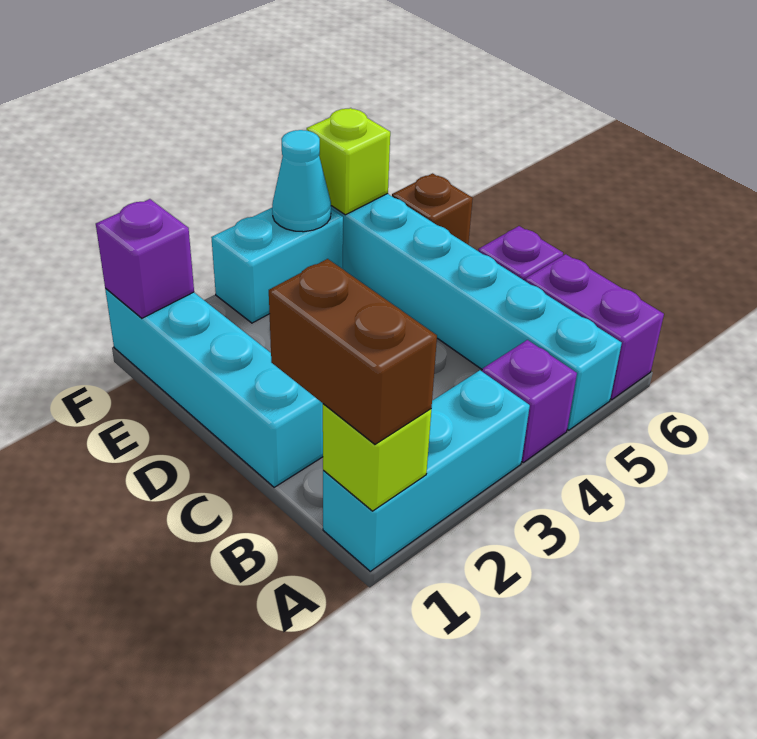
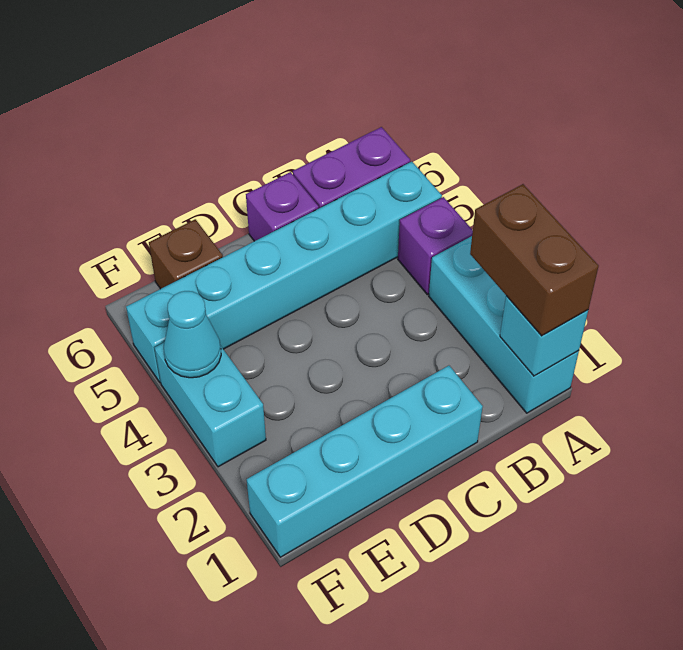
lime 1x1 brick [323,404,431,511] -> cyan 1x1 brick [500,296,588,376]
brown 1x2 brick [269,259,437,444] -> brown 1x2 brick turned to [470,184,599,336]
purple 1x1 brick [96,199,194,318] -> none
lime 1x1 brick [307,108,390,215] -> none

